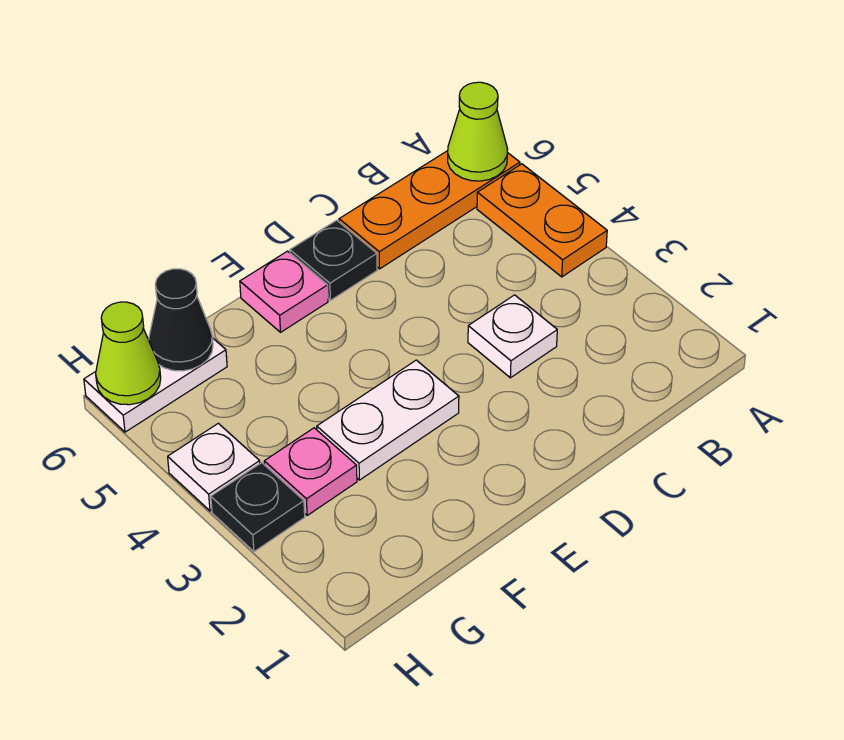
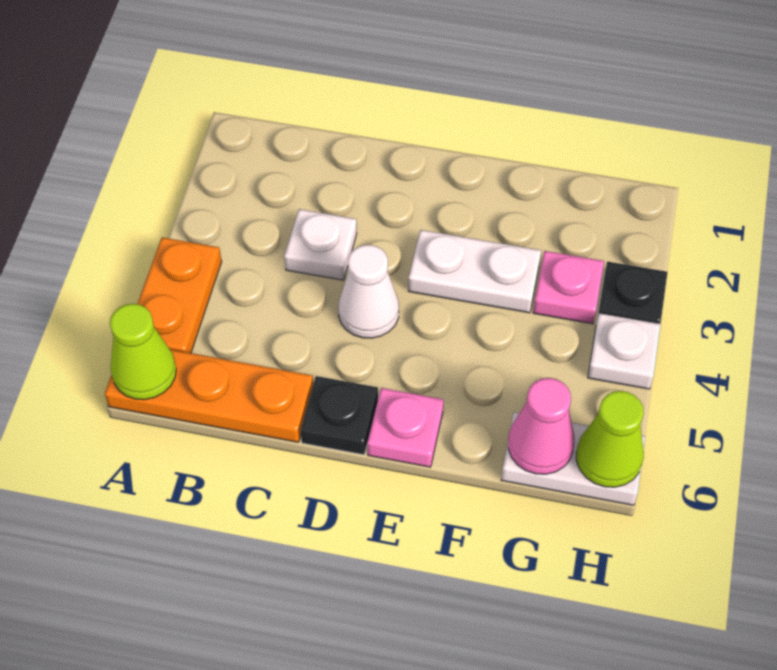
none -> white 1x1 cone [338,245,399,338]
black 1x1 cone [149,269,213,371] -> pink 1x1 cone [508,378,574,474]

